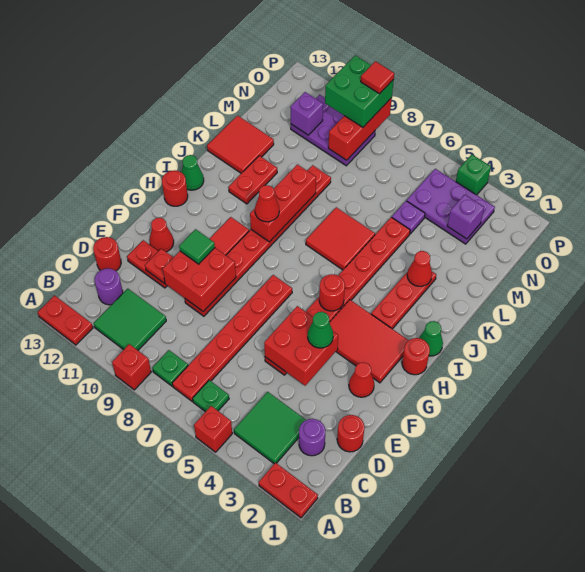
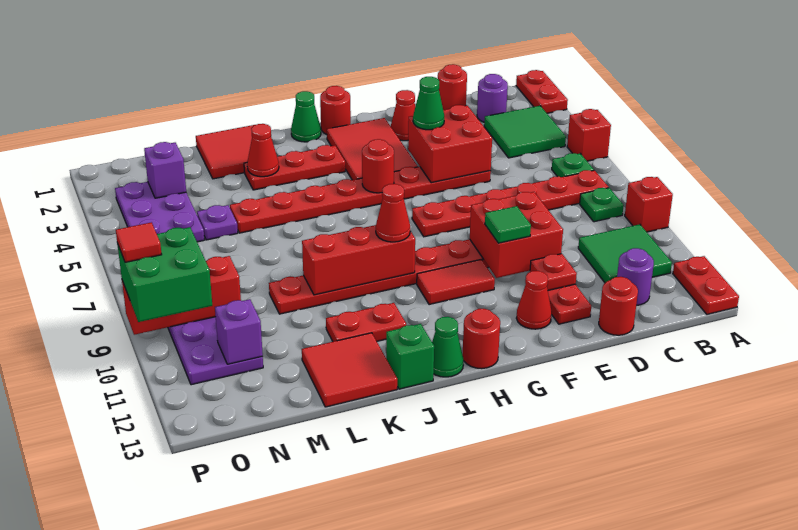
red 2x2 tile [306,207,375,270] -> red 2x2 tile moved to [196,125,254,179]
green 1x1 brick [456,154,491,195] -> green 1x1 brick moved to [386,324,434,389]

